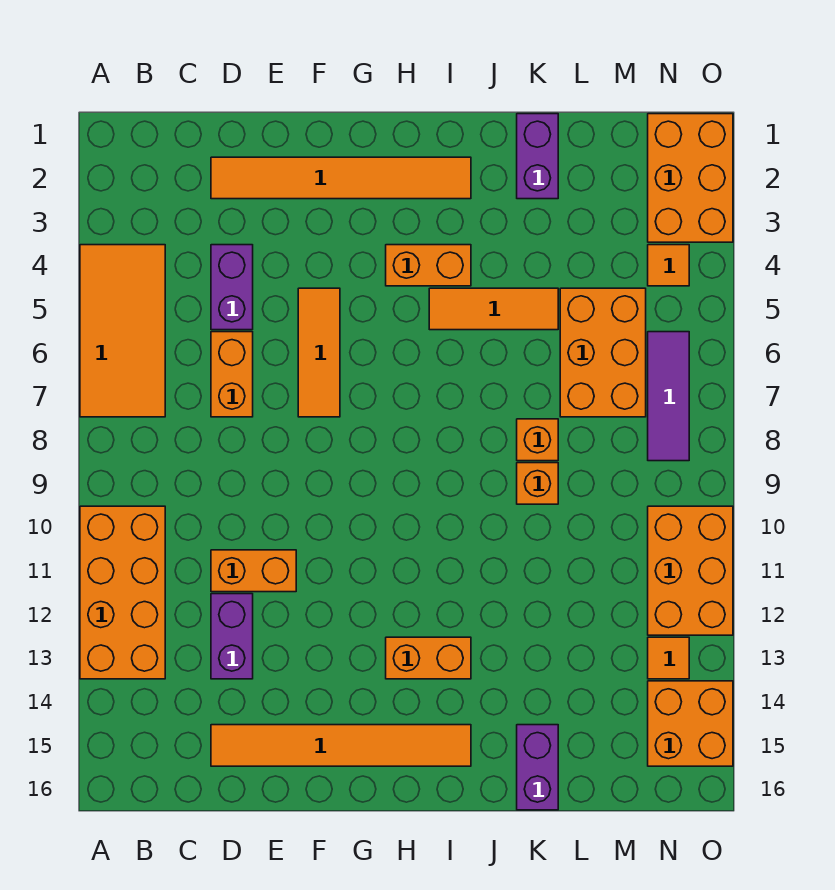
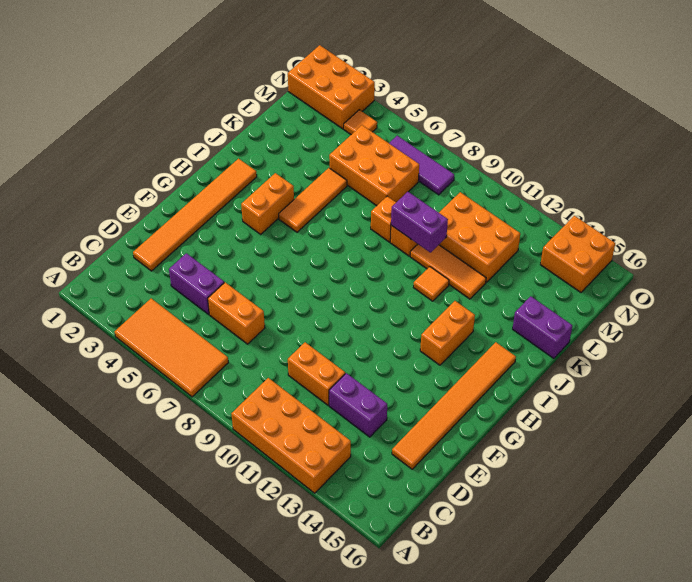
orange 1x2 brick [211,550,296,592] -> orange 1x2 brick turned to [288,342,345,405]
orange 1x3 tile [298,288,340,417] -> orange 1x3 tile moved to [410,244,486,299]
purple 1x2 brick [517,114,558,199] -> purple 1x2 brick moved to [391,192,448,253]
orange 2x3 brick [648,506,733,635] -> orange 2x3 brick moved to [439,192,520,282]
orange 1x1 tile [648,637,689,679] -> orange 1x1 tile moved to [414,267,449,301]

